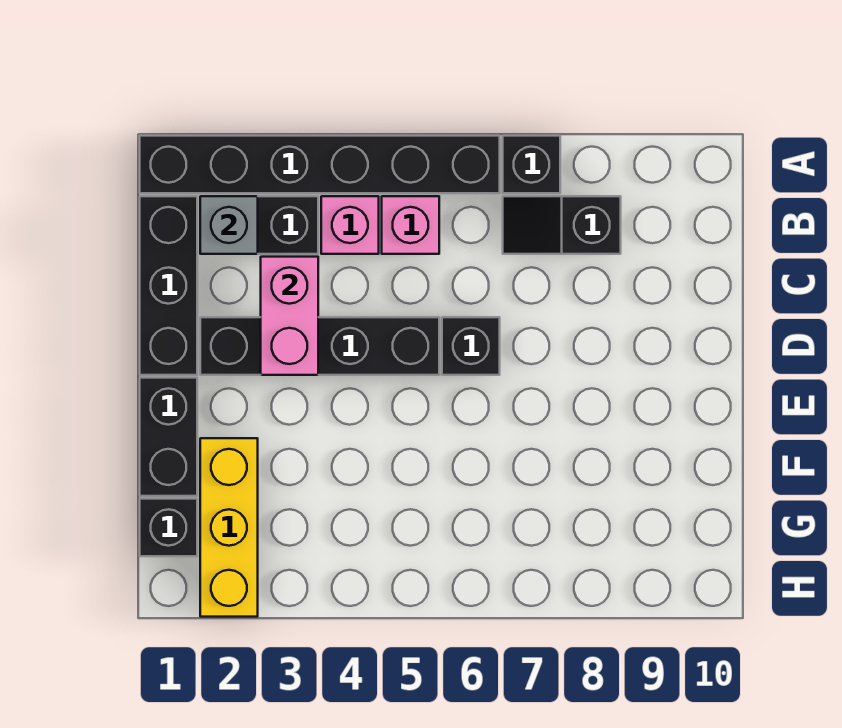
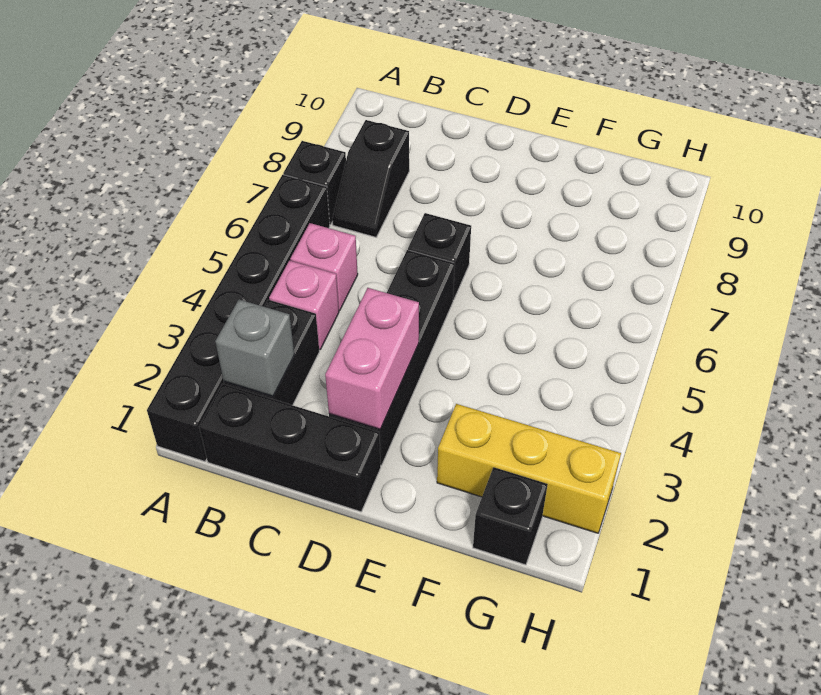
pink 1x2 brick [261,257,318,375] -> pink 1x2 brick turned to [325,288,419,429]
black 1x2 brick [140,378,197,496] -> none

